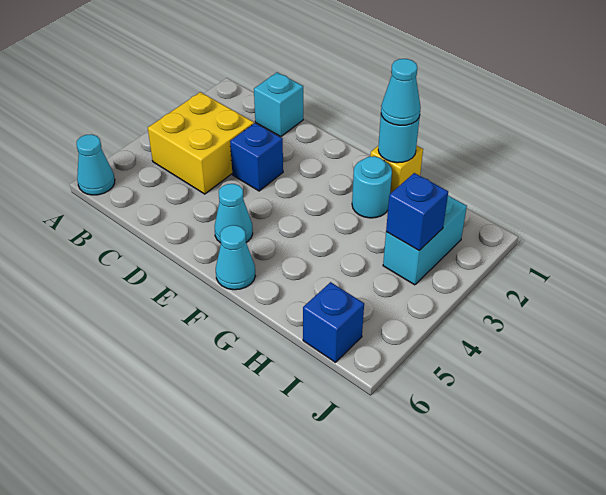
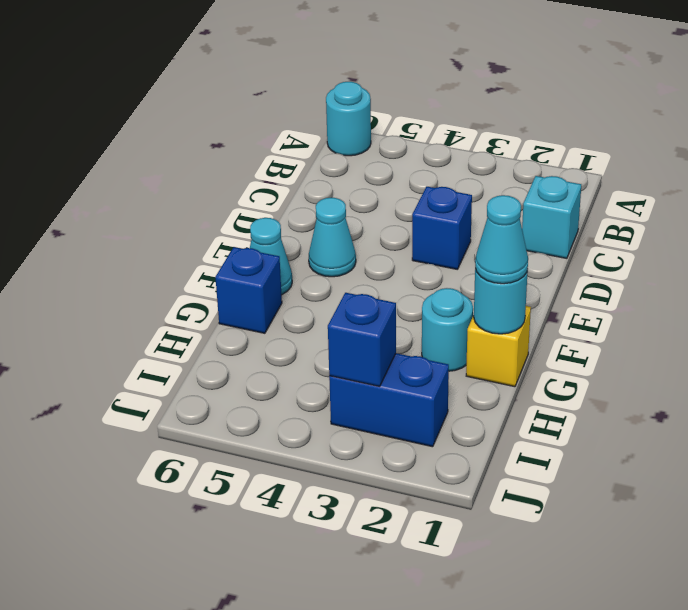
cyan 1x1 cone [76,134,115,195] -> cyan 1x1 round brick [326,82,371,156]
yellow 2x2 brick [148,92,254,194] -> none
cyan 1x2 brick [383,195,467,285] -> blue 1x2 brick [329,353,449,447]
blue 1x1 brick [303,282,364,362] -> blue 1x1 brick moved to [215,247,282,333]

